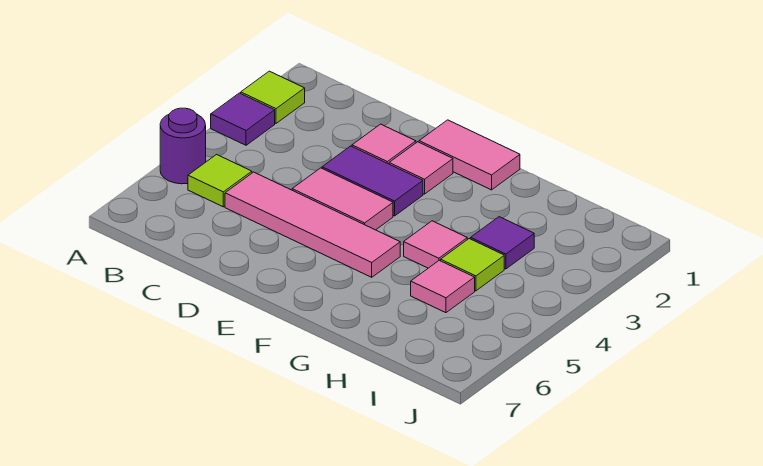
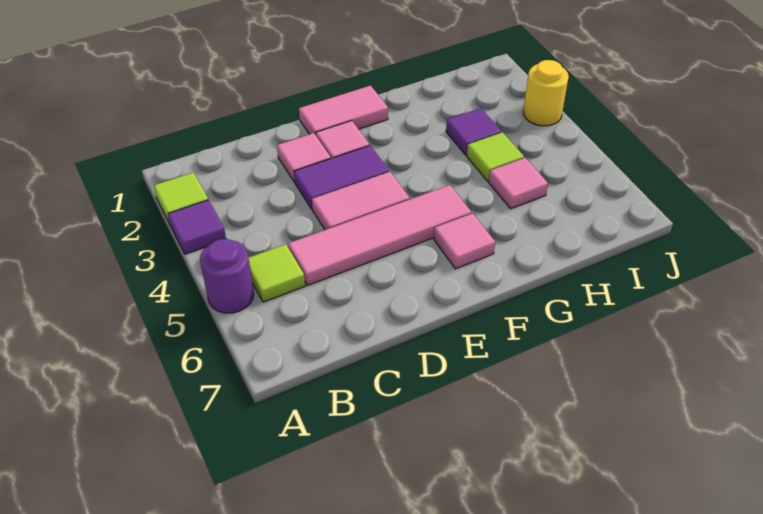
pink 1x1 tile [404,221,467,268] -> pink 1x1 tile moved to [434,213,495,269]
none -> yellow 1x1 round brick [523,60,569,126]

